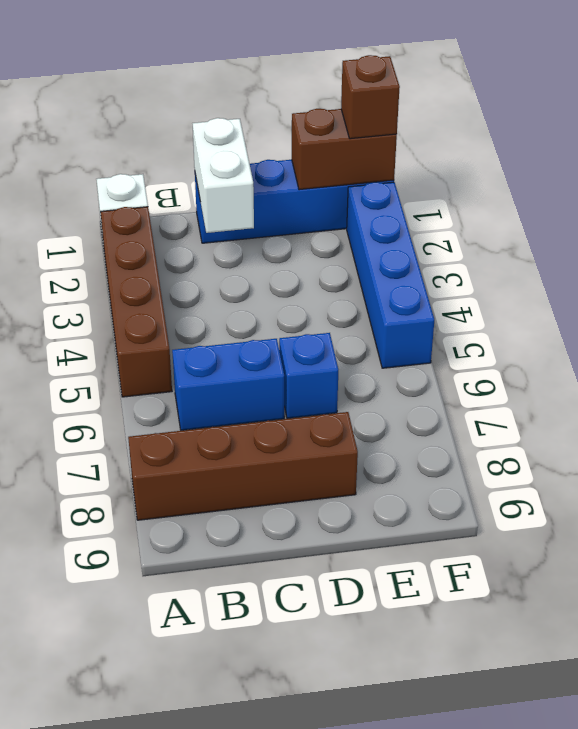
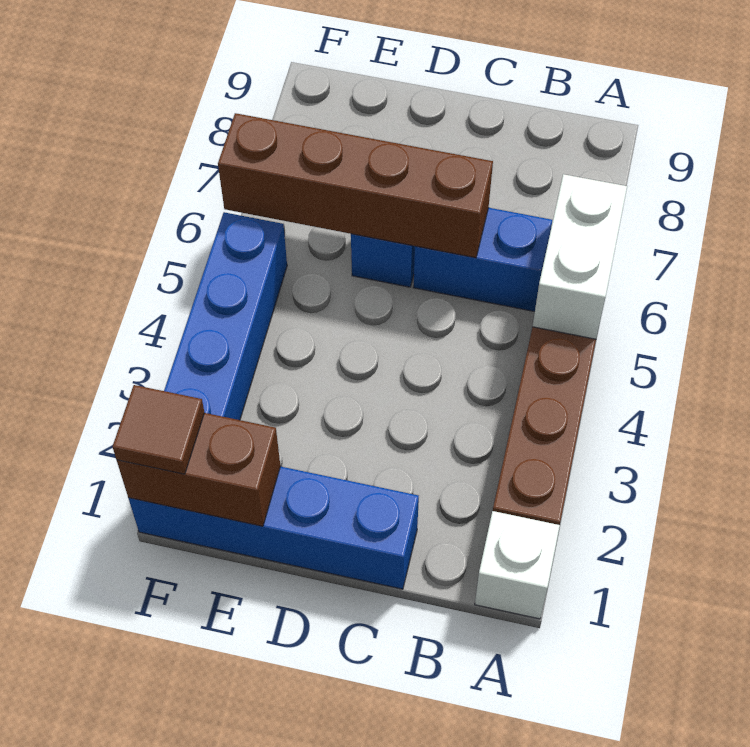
brown 1x4 brick [128,412,358,520] -> brown 1x4 brick moved to [218,113,493,258]
white 1x2 brick [192,118,254,233] -> white 1x2 brick moved to [533,174,627,339]
brown 1x1 brick [341,55,400,139] -> brown 1x1 tile [112,385,204,474]

